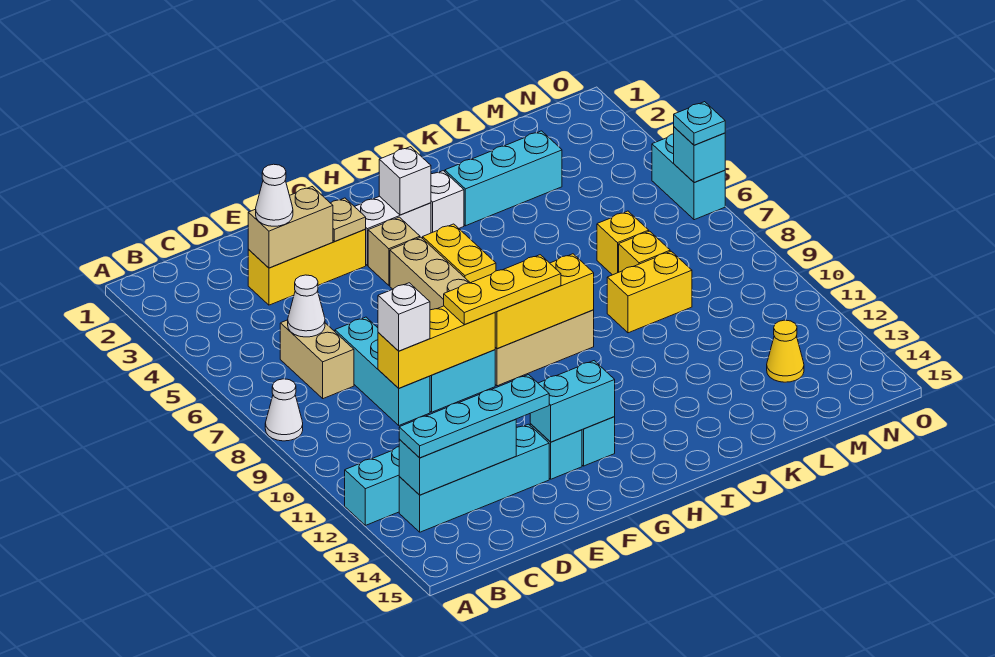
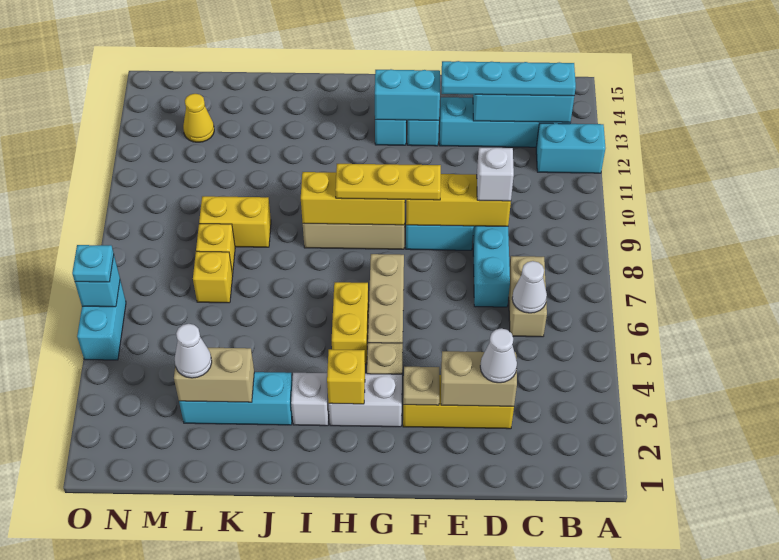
white 1x1 cone [265,379,303,441] -> white 1x1 cone moved to [175,324,212,378]
white 1x1 brick [379,147,431,215] -> yellow 1x1 brick [327,349,365,404]
none -> tan 1x2 brick [174,348,254,402]

